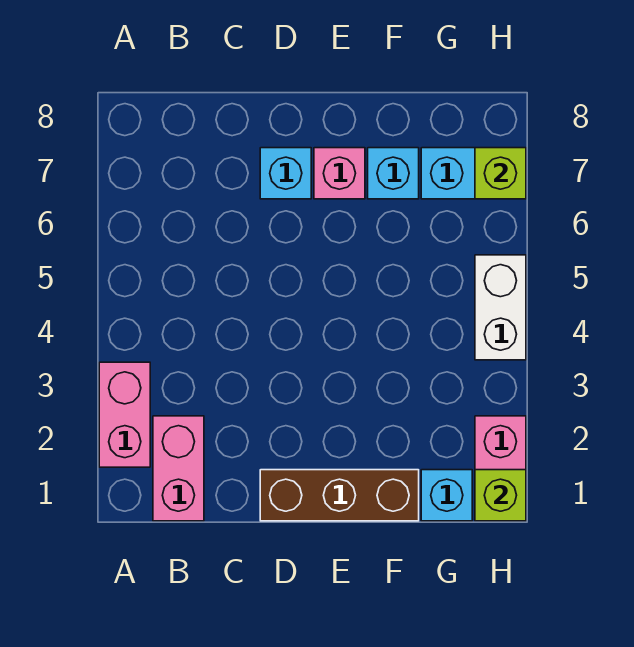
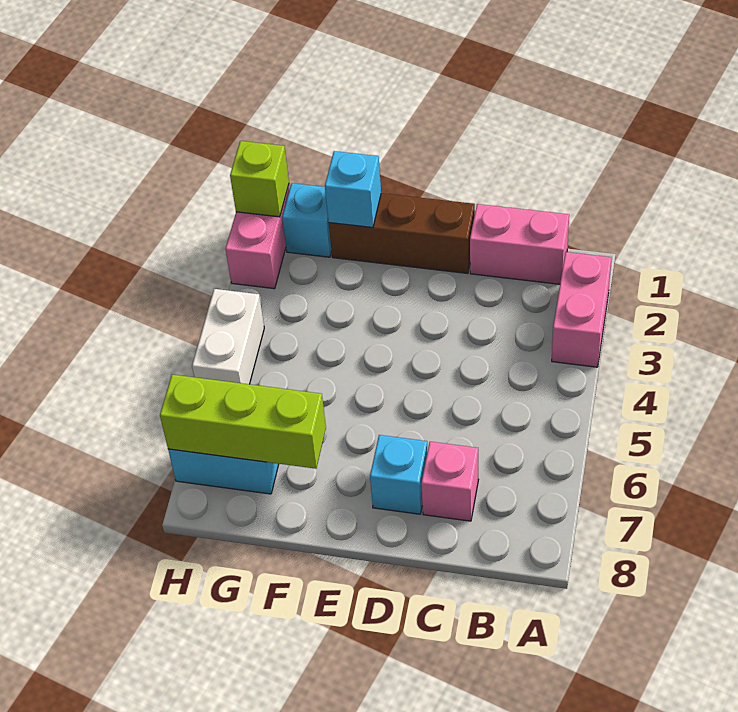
pink 1x2 brick [153,416,204,521] -> pink 1x2 brick turned to [470,204,569,284]
pink 1x1 brick [314,148,365,199] -> pink 1x1 brick moved to [421,442,479,521]
cyan 1x1 brick [368,148,419,199] -> cyan 1x1 brick moved to [325,151,381,228]
lime 1x1 brick [475,148,526,199] -> lime 1x3 brick [160,375,326,469]

